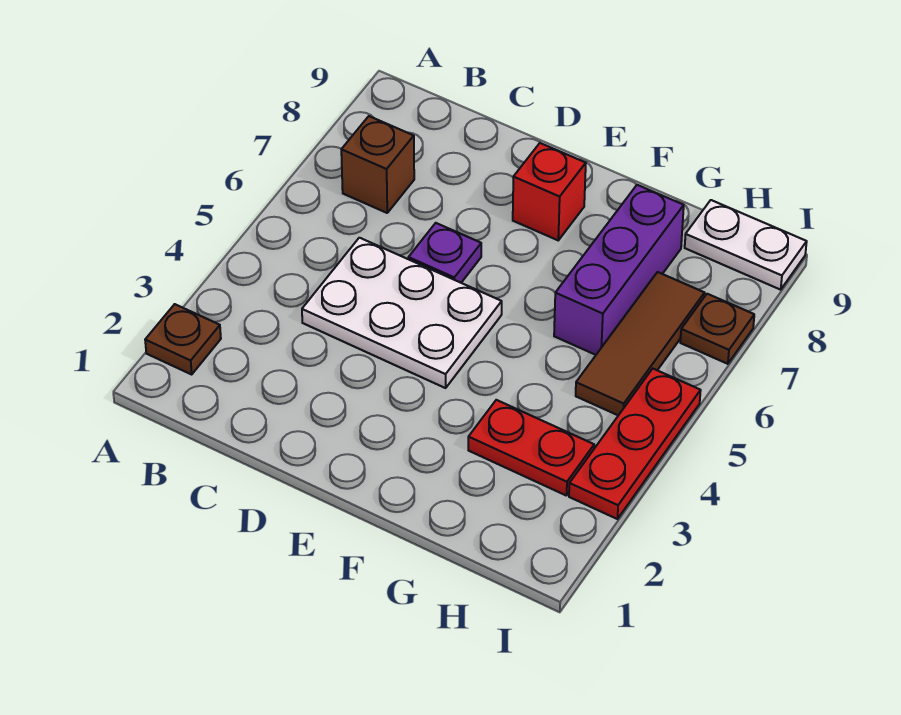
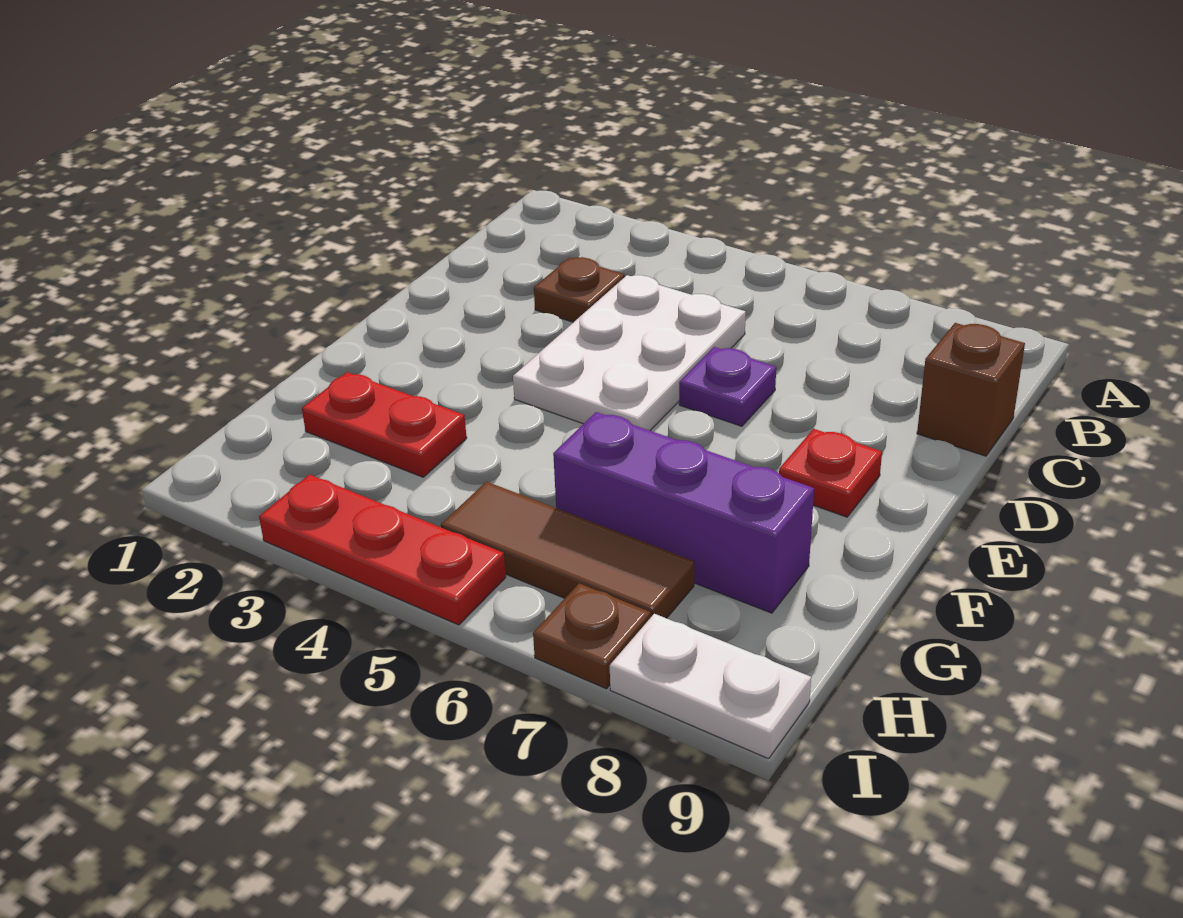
brown 1x1 plate [145,304,221,374] -> brown 1x1 plate moved to [534,257,624,322]
brown 1x1 brick [341,116,414,213] -> brown 1x1 brick moved to [917,323,1025,456]
red 1x1 brick [513,143,586,240] -> red 1x1 plate [779,429,882,517]
red 1x2 plate [468,400,594,496] -> red 1x2 plate turned to [302,372,467,477]
white 1x2 plate [685,200,807,290] -> white 1x2 plate turned to [610,614,811,759]

